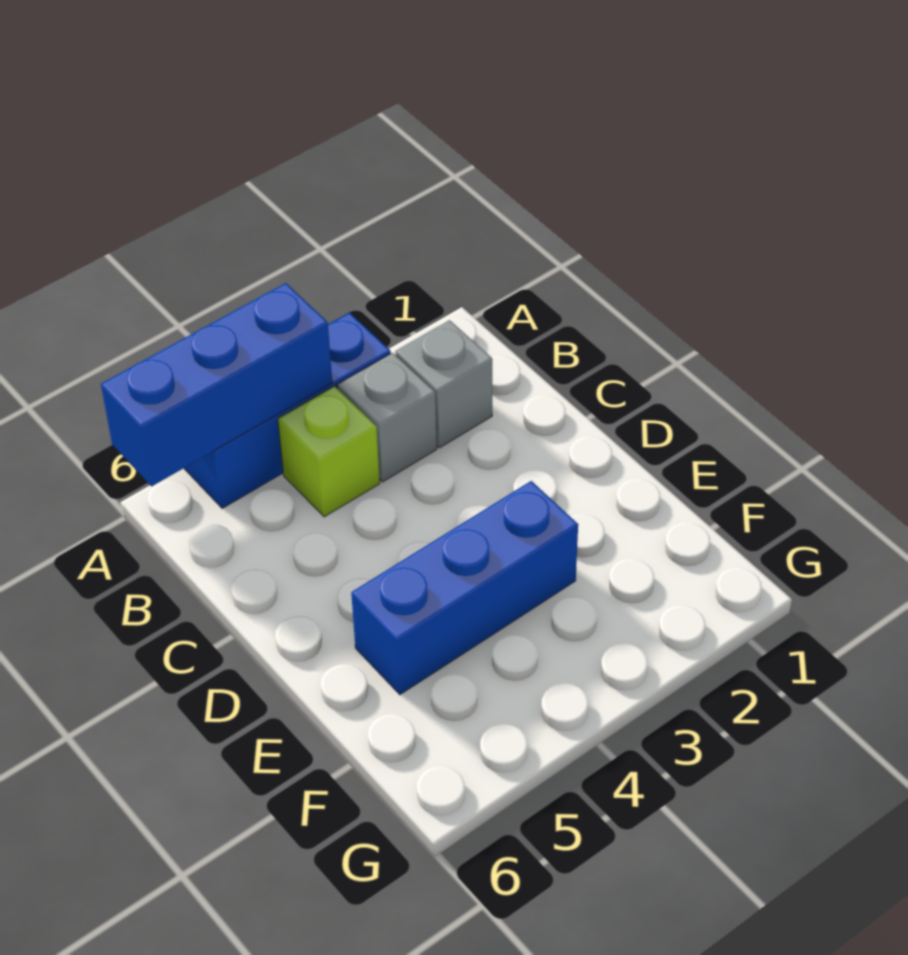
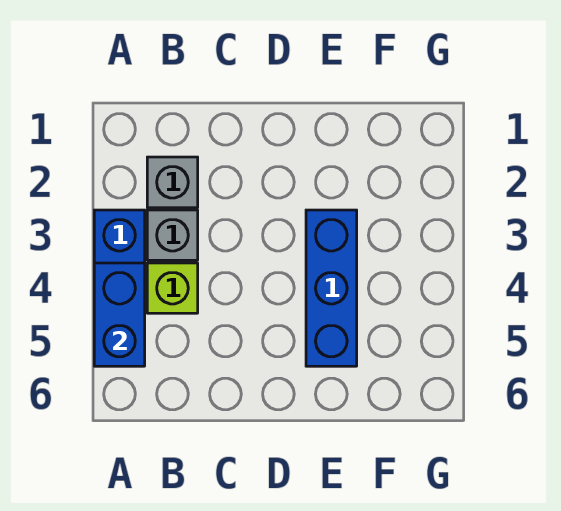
blue 1x3 brick [101,283,332,486] -> blue 1x2 brick [94,263,145,366]

